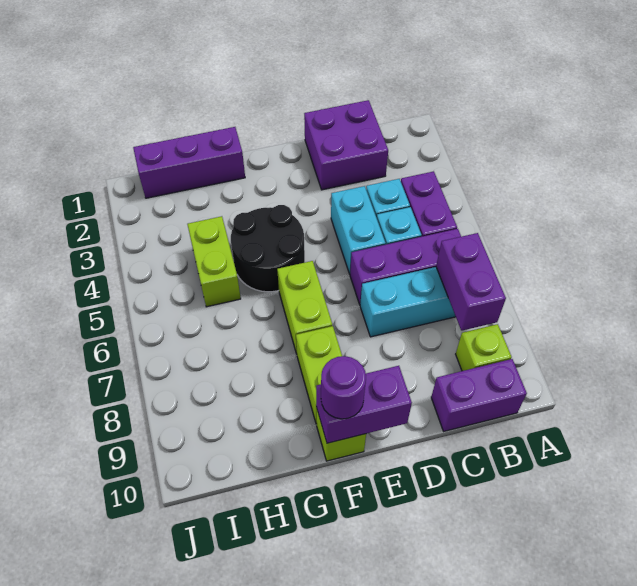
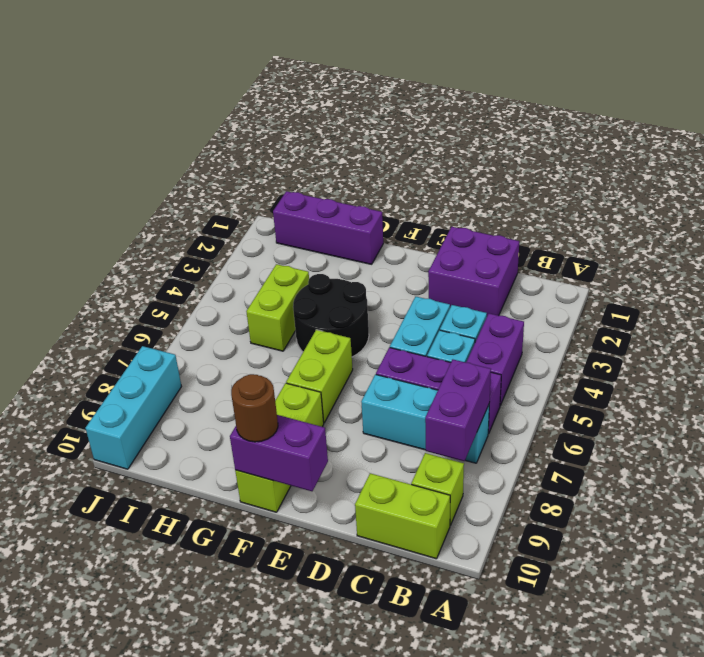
purple 1x2 brick [431,359,527,431] -> lime 1x2 brick [355,473,450,559]
purple 1x1 round brick [321,356,366,419] -> brown 1x1 round brick [231,374,278,442]
none -> cyan 1x3 brick [86,346,181,469]

